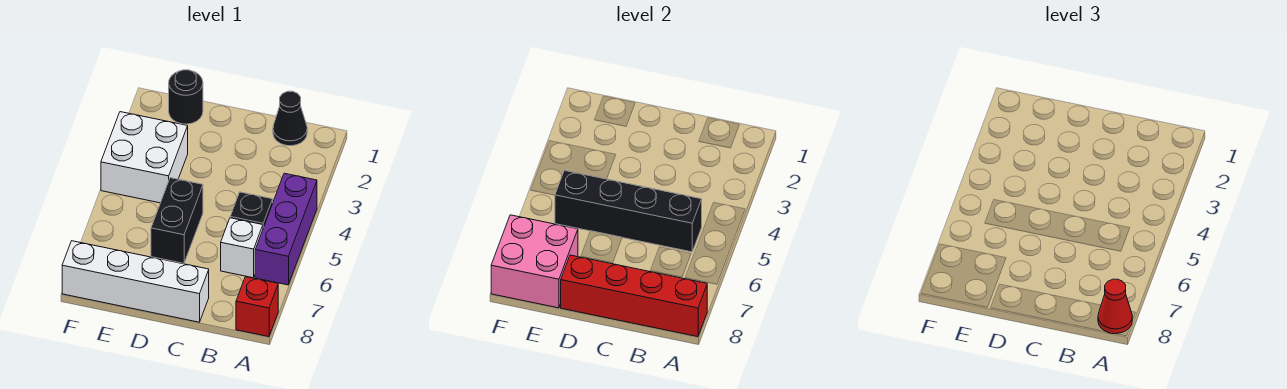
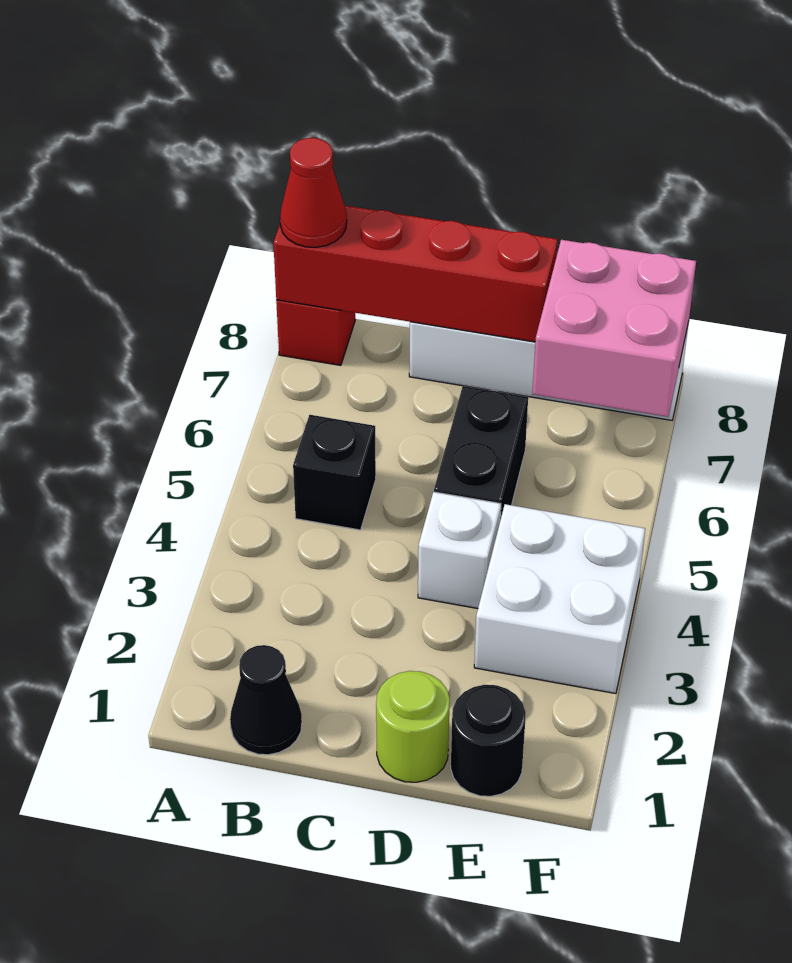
purple 1x3 brick [255,173,317,285] -> none
black 1x4 brick [555,170,702,252] -> none
white 1x1 brick [221,218,263,278] -> white 1x1 brick moved to [418,492,501,608]
none -> lime 1x1 round brick [376,671,450,782]

